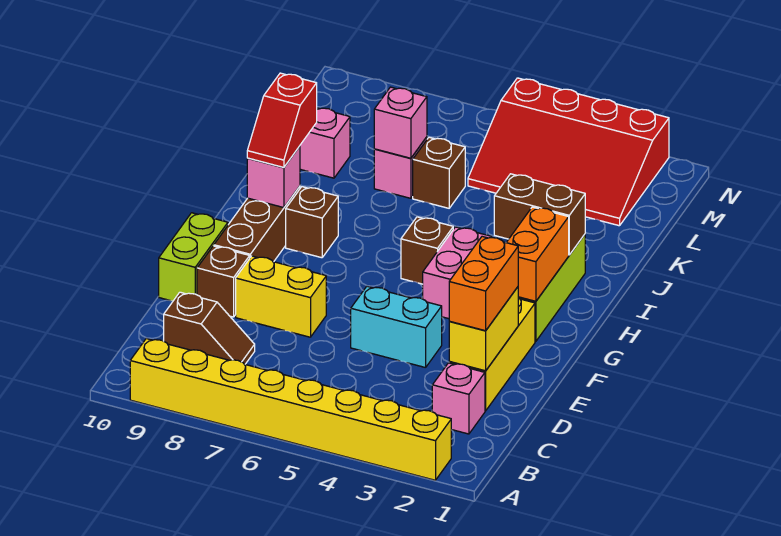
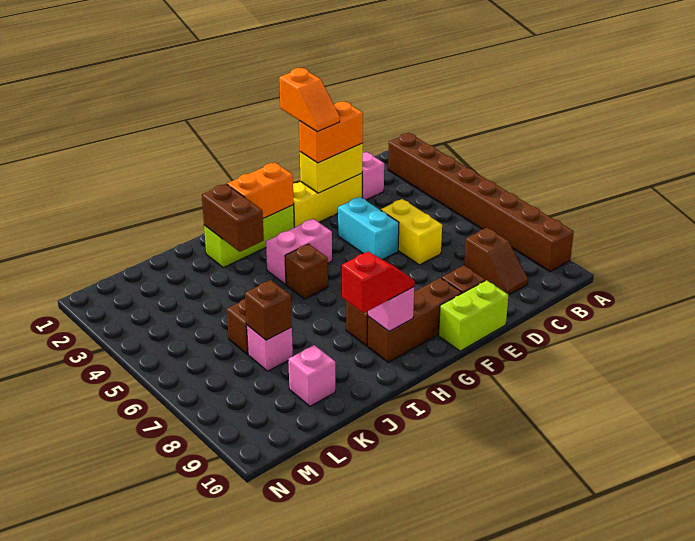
yellow 1x8 brick [130,339,451,480] -> brown 1x8 brick [388,133,574,272]
brown 1x2 slope [164,292,255,364] -> brown 1x2 slope turned to [464,228,528,295]
none -> orange 1x2 slope [279,68,340,132]
yellow 1x2 brick [236,256,326,337] -> yellow 1x2 brick moved to [381,199,442,265]
pink 1x1 brick [374,87,427,158] -> brown 1x1 brick [245,280,292,340]
red 3x4 slope [468,78,669,226] -> none

